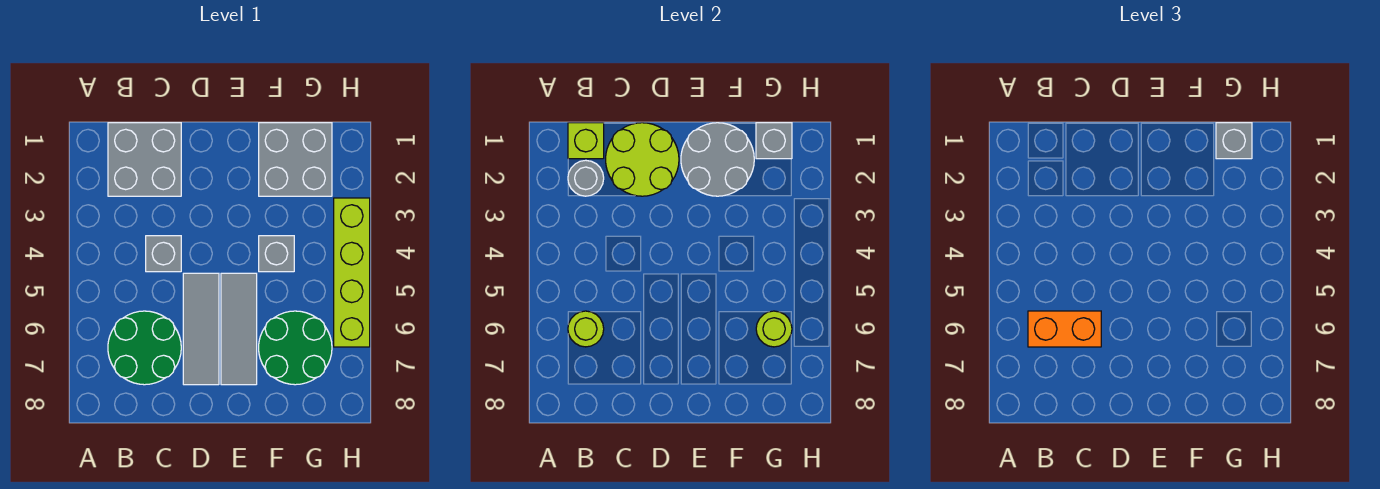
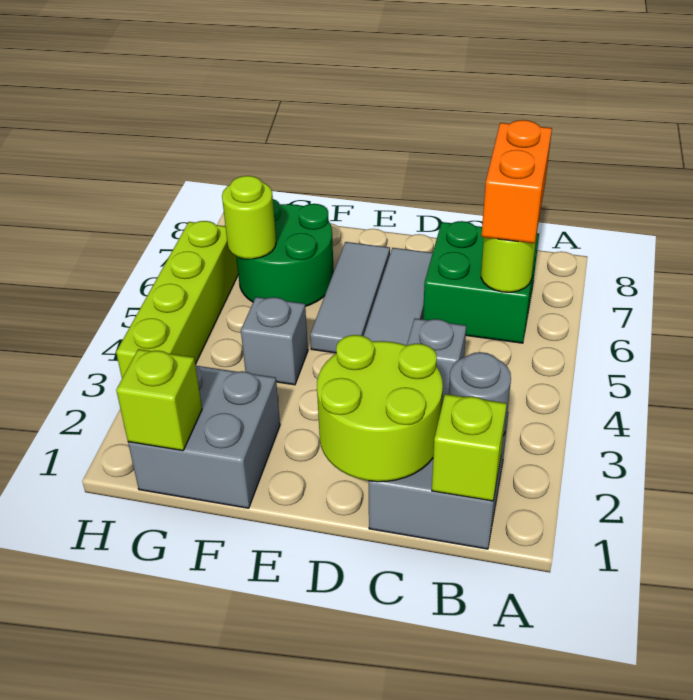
green 2x2 round brick [108,311,181,385] -> green 2x2 brick [423,221,539,343]
orange 1x2 brick [1028,311,1101,347] -> orange 1x2 brick turned to [481,120,552,243]
grey 2x2 round brick [681,123,754,196] -> none
grey 1x1 brick [756,123,792,159] -> lime 1x1 brick [116,349,202,451]
grey 1x1 brick [1216,123,1252,159] -> none

